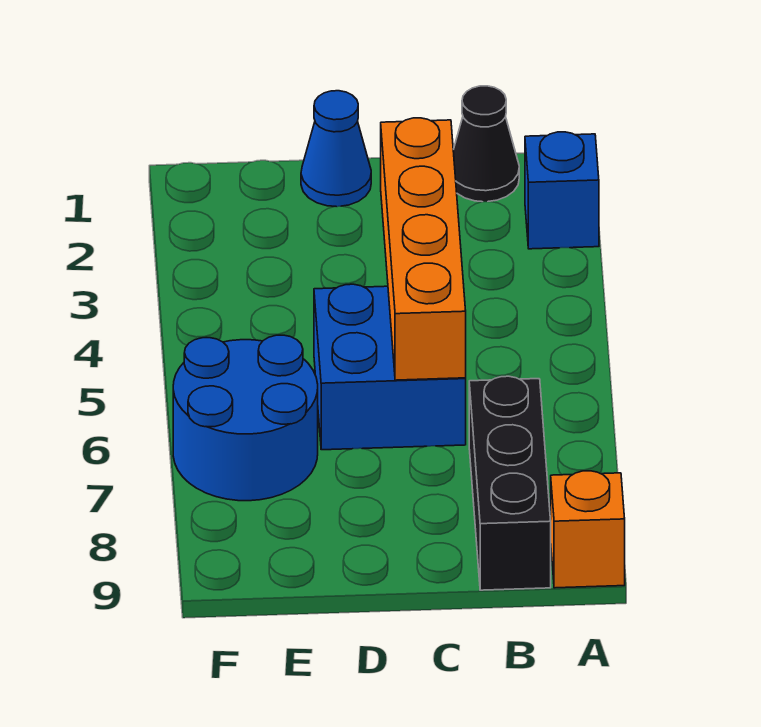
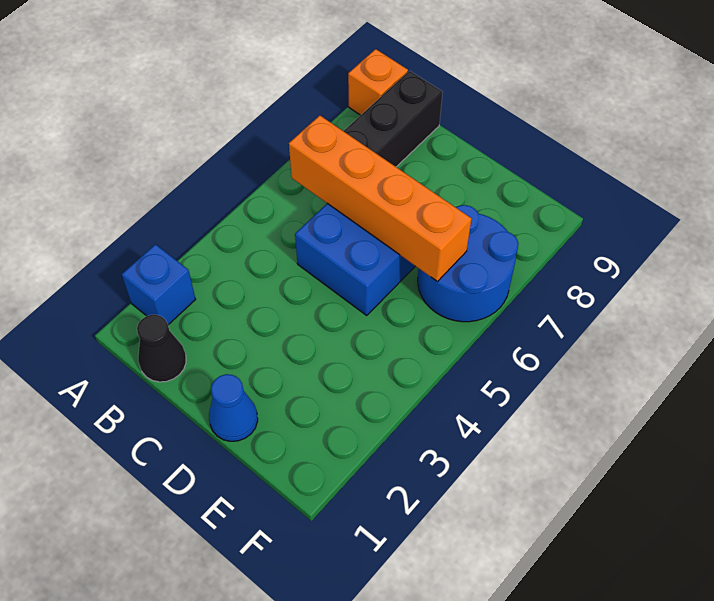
orange 1x4 brick [381,118,466,380] -> orange 1x4 brick turned to [289,116,471,281]

